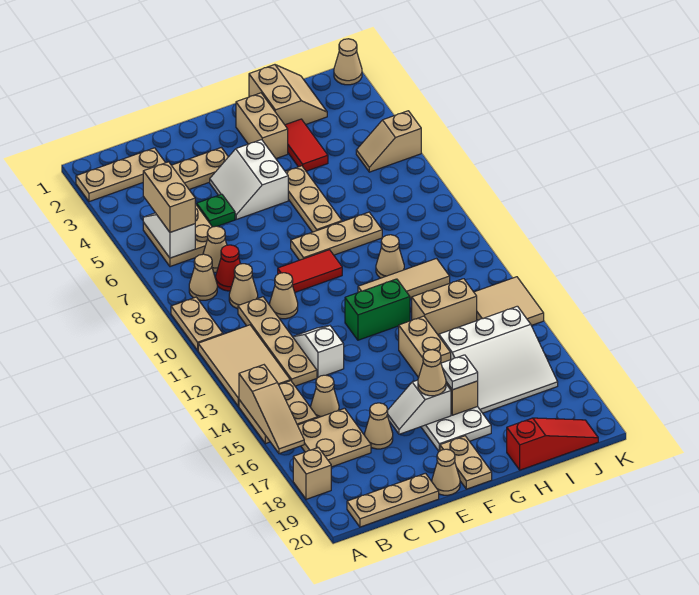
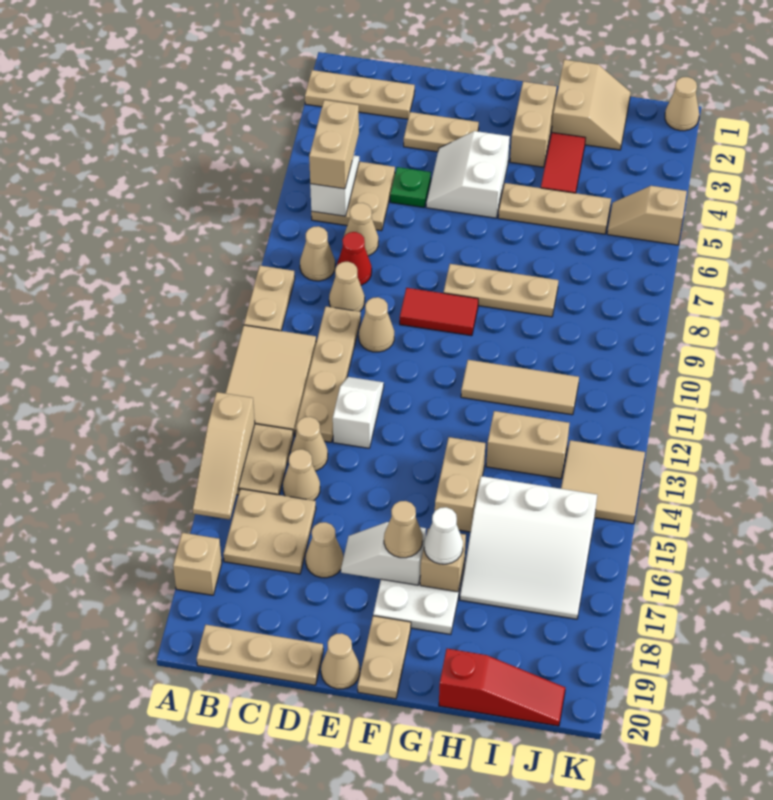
green 1x2 brick [345,279,410,340] -> none
tan 1x3 plate [286,166,342,232] -> tan 1x3 plate turned to [498,183,611,234]
white 1x1 plate [441,355,478,390] -> white 1x1 cone [424,507,463,564]
tan 1x1 cone [376,235,404,278] -> tan 1x1 cone moved to [291,417,328,471]

